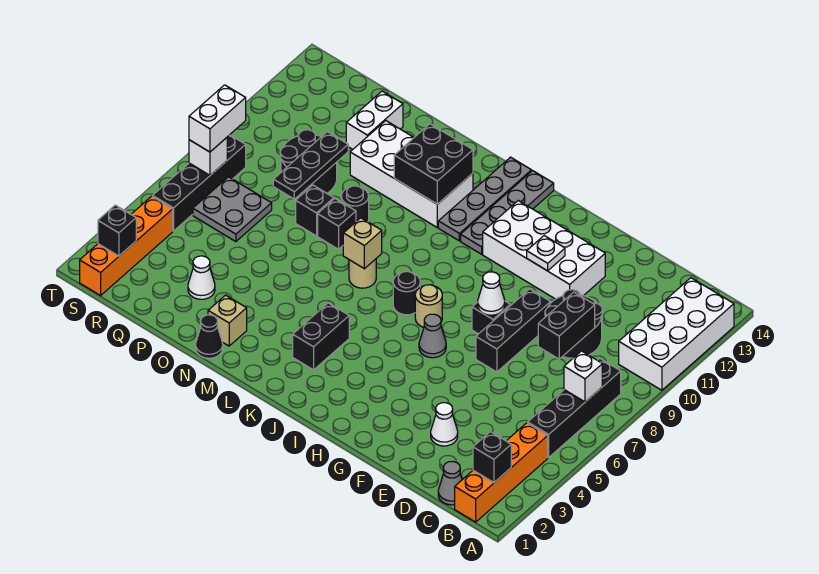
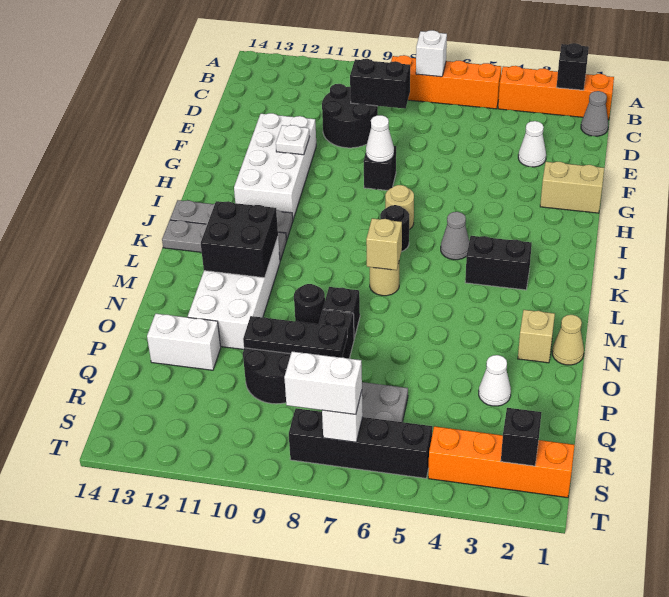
white 2x4 brick [619,278,734,390] -> none
black 1x4 brick [528,358,621,458] -> orange 1x4 brick [391,55,501,109]
black 1x3 brick [476,289,551,372] -> none
none -> tan 1x2 brick [540,162,604,213]
grey 1x1 cone [419,314,446,358] -> grey 1x1 cone moved to [441,212,469,260]
black 1x1 cone [196,315,223,358] -> tan 1x1 cone [552,315,584,365]

